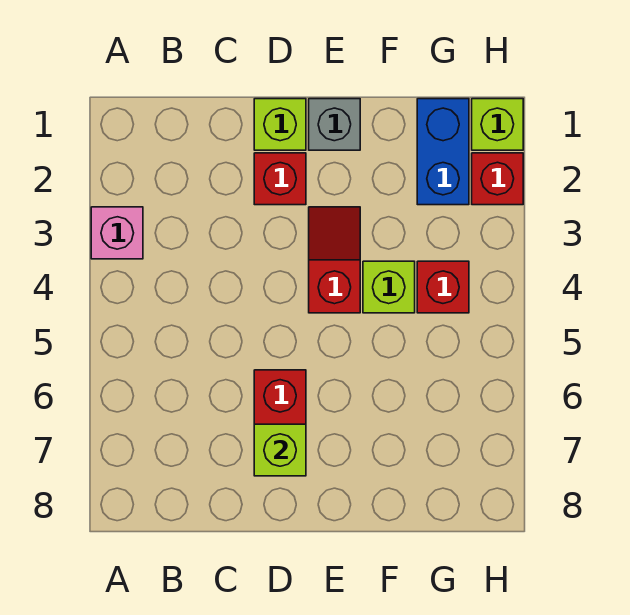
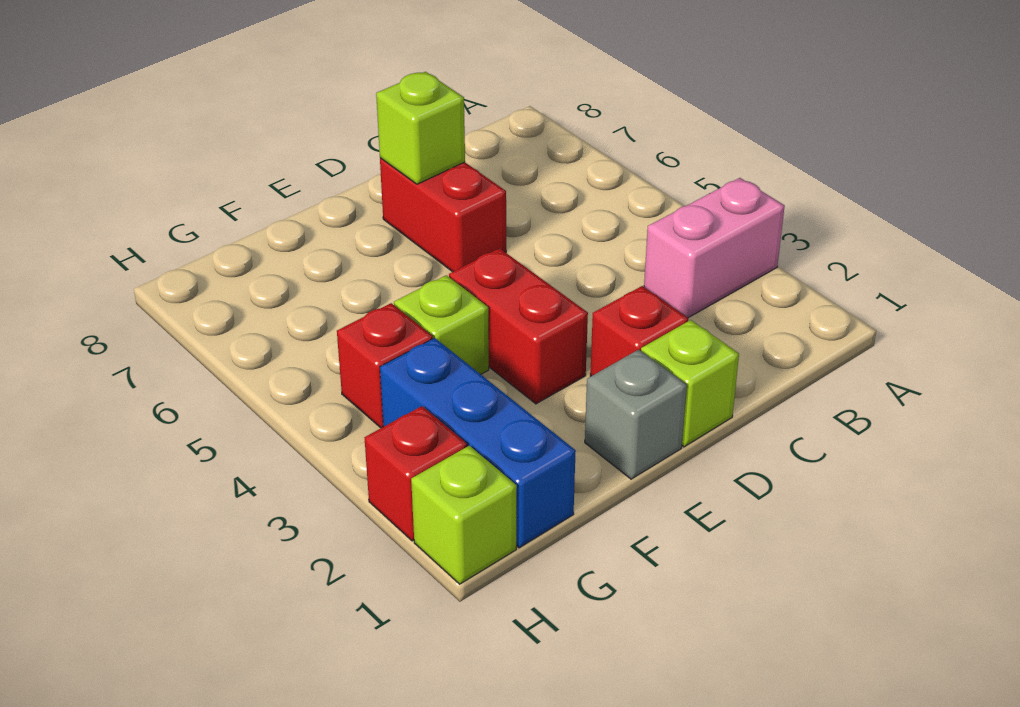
pink 1x1 brick [91,207,143,259] -> pink 1x2 brick [644,178,785,318]
red 1x2 slope [309,207,360,313] -> red 1x2 brick [449,248,588,404]
blue 1x2 brick [417,99,469,205] -> blue 1x3 brick [380,338,576,548]

